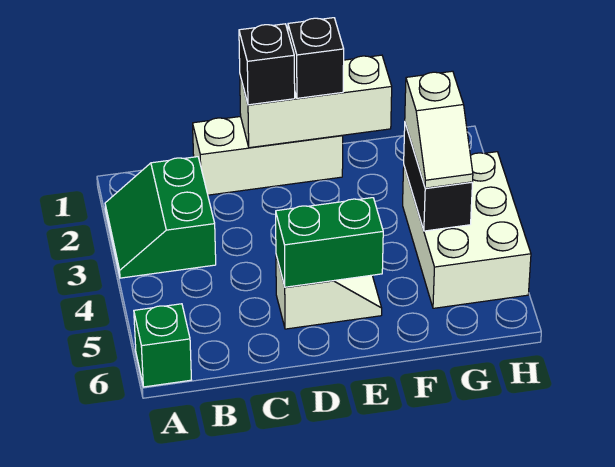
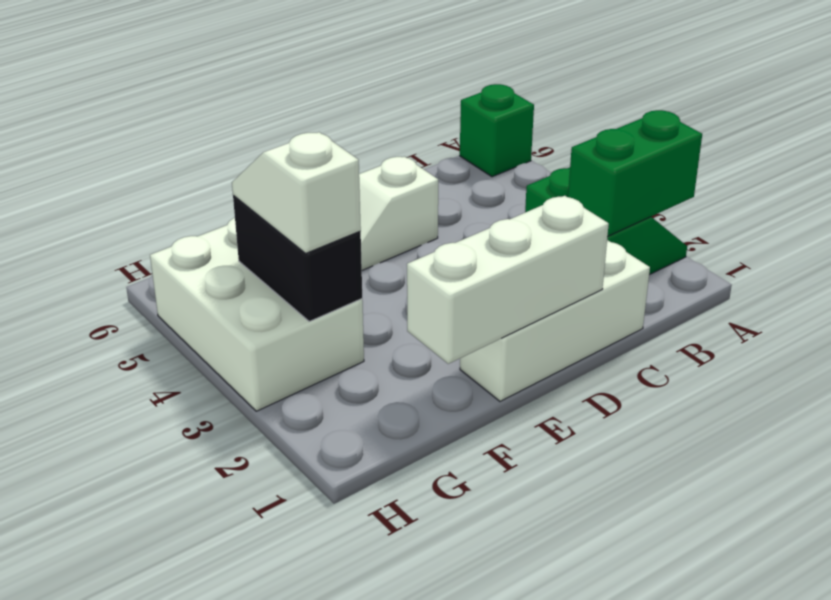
black 1x1 brick [239,24,295,105] -> none
green 1x2 brick [276,198,383,287] -> green 1x2 brick moved to [568,110,702,236]
black 1x1 brick [288,18,344,98] -> none

